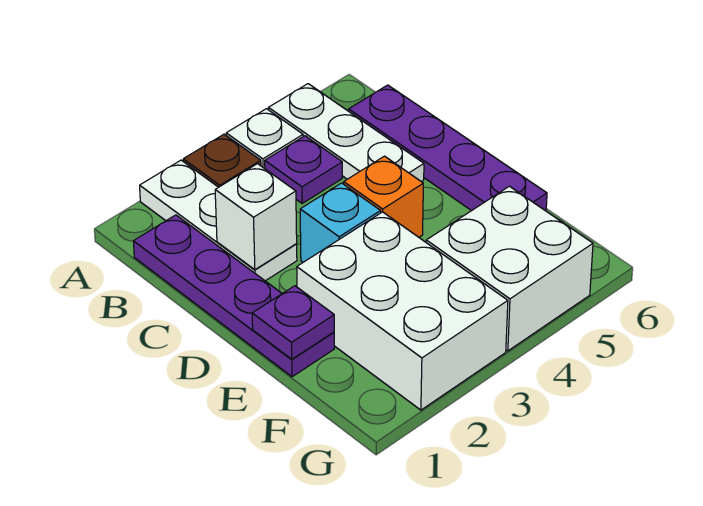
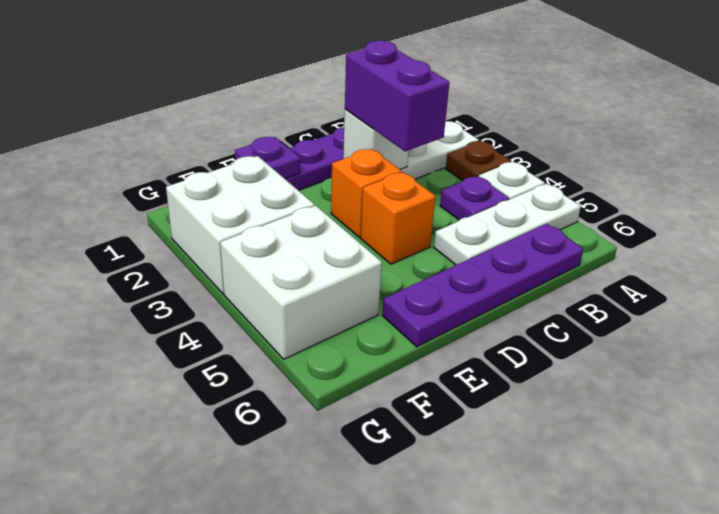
none -> purple 1x2 brick [345,41,449,151]
cyan 1x1 brick [300,183,381,262] -> orange 1x1 brick [331,149,402,237]
white 2x3 brick [297,212,508,410] -> white 2x2 brick [166,156,314,294]

